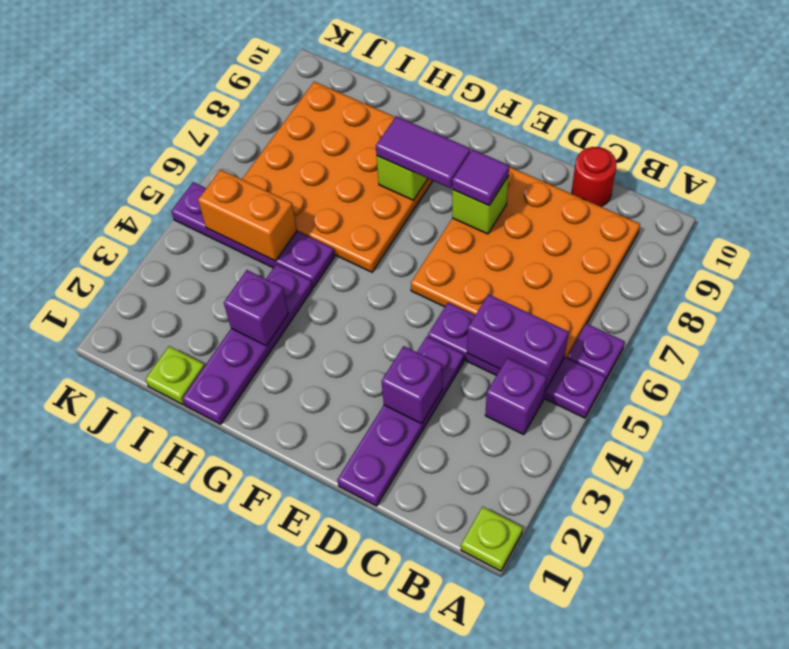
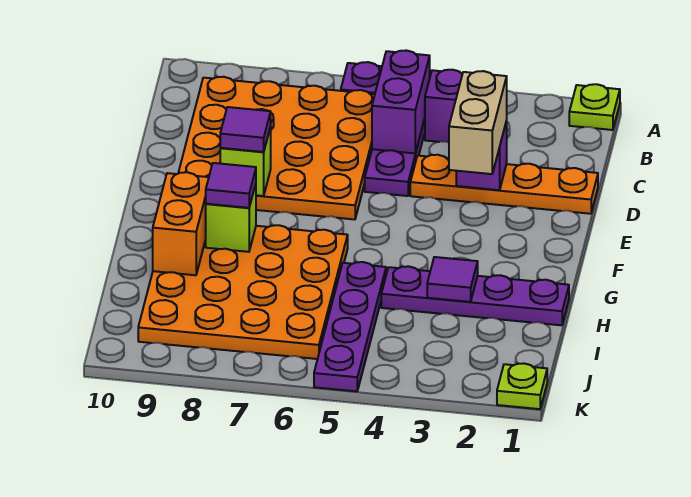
red 1x1 round brick [572,147,616,207] -> none
purple 1x4 plate [337,337,464,506] -> orange 1x4 plate [410,155,598,214]
none -> tan 1x2 brick [449,71,507,174]
purple 1x2 tile [376,116,470,188] -> purple 1x1 tile [206,163,256,208]
purple 1x1 brick [224,270,289,346] -> purple 1x1 tile [427,257,478,302]
lime 1x1 plate [145,346,205,405] -> lime 1x1 plate moved to [497,363,547,409]
orange 1x2 brick [198,170,297,261] -> orange 1x2 brick moved to [153,172,209,275]

